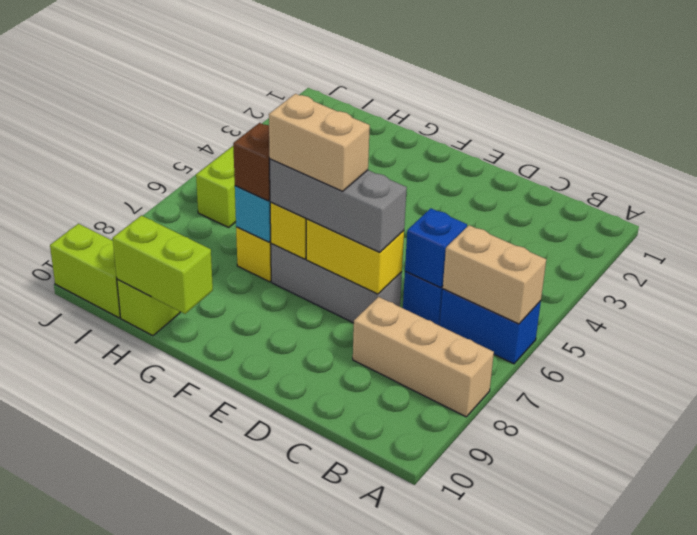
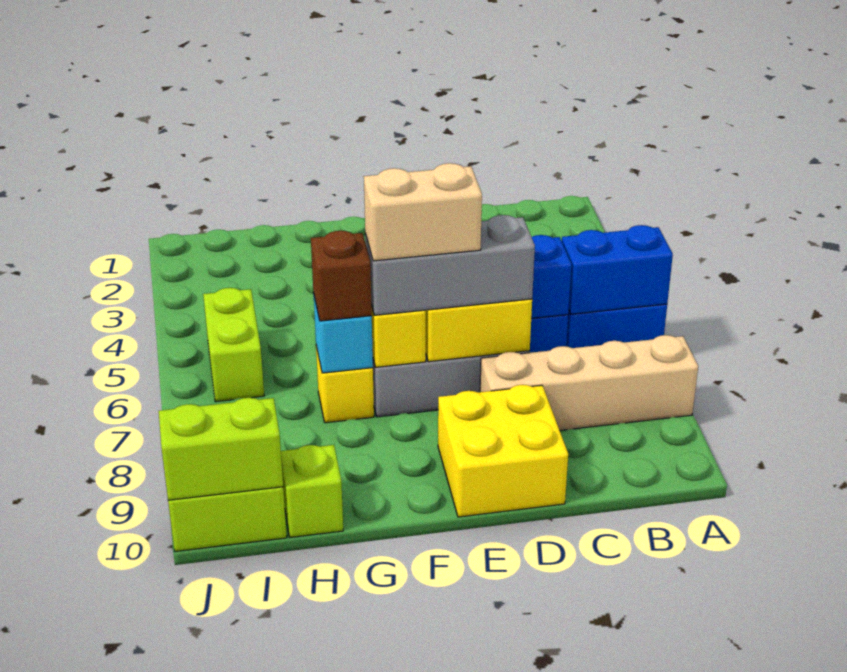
tan 1x2 brick [443,225,546,324] -> blue 1x2 brick [562,225,673,314]
tan 1x3 brick [353,297,494,417] -> tan 1x4 brick [480,335,698,430]
none -> yellow 2x2 brick [438,385,568,517]
lime 1x2 brick [113,216,213,314] -> lime 1x2 brick moved to [159,398,283,500]

